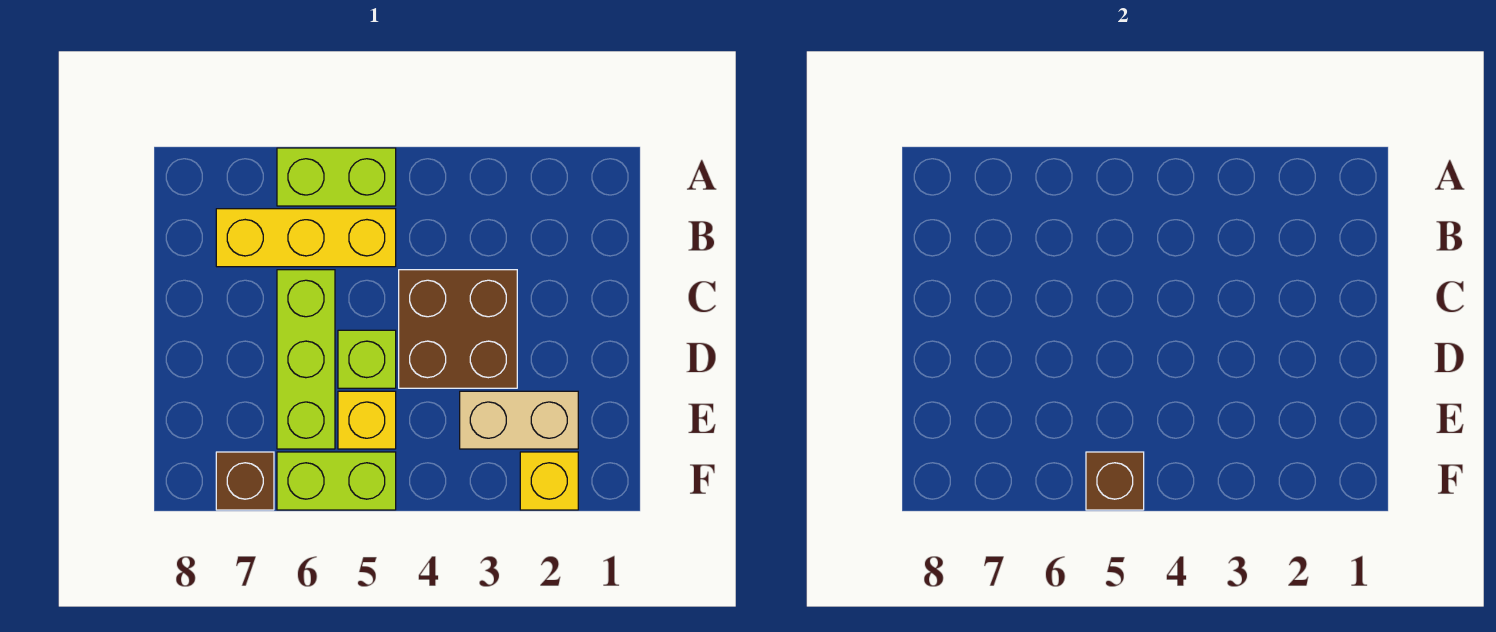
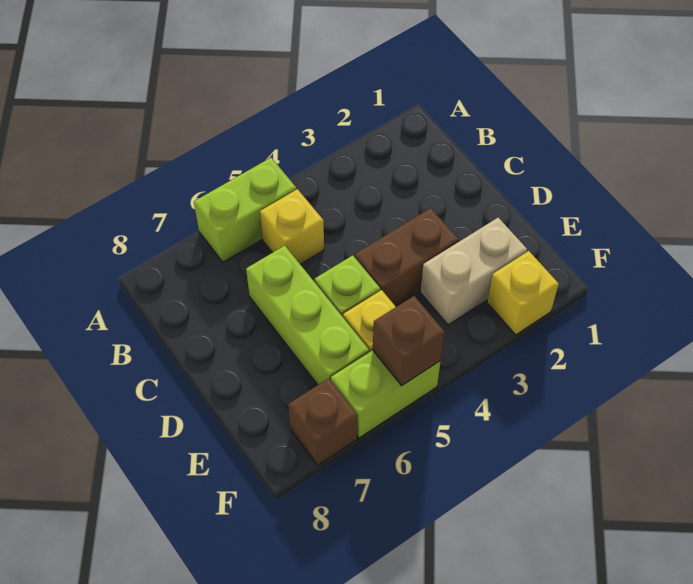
yellow 1x3 brick [216,209,396,267] -> yellow 1x1 brick [260,189,324,264]
brown 2x2 brick [399,270,517,388] -> brown 1x2 brick [355,208,459,306]

